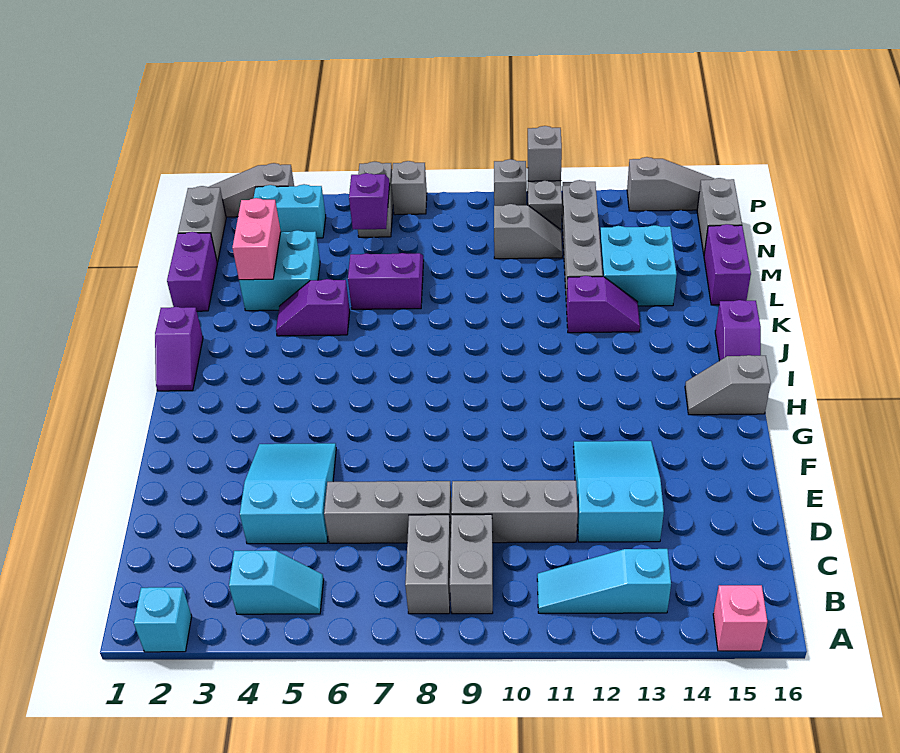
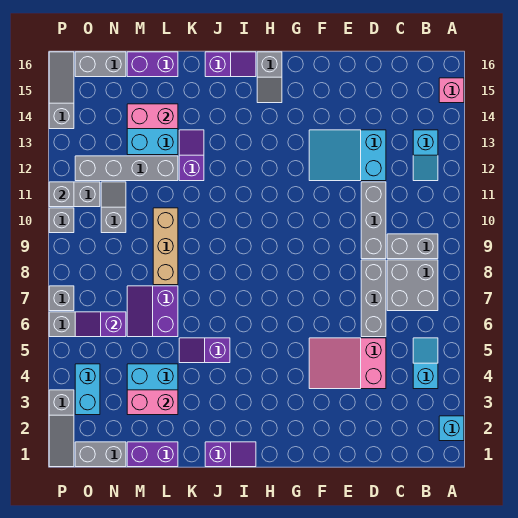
grey 1x2 brick [405,515,451,614] -> grey 2x2 brick [387,260,438,311]
cyan 1x3 slope [537,549,671,613] -> cyan 1x2 slope [413,130,438,181]
cyan 2x3 slope [240,443,336,544] -> pink 2x3 slope [309,338,386,389]
purple 1x2 slope [276,279,350,336] -> purple 1x2 slope turned to [179,338,230,363]
none -> tan 1x3 brick [153,208,178,285]
none -> pink 1x2 brick [127,104,178,129]

